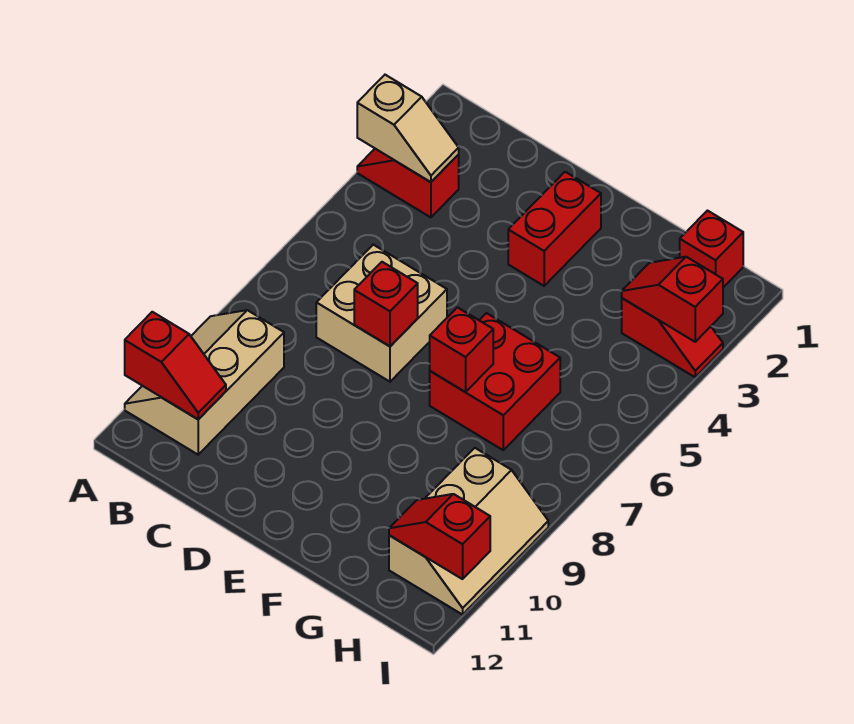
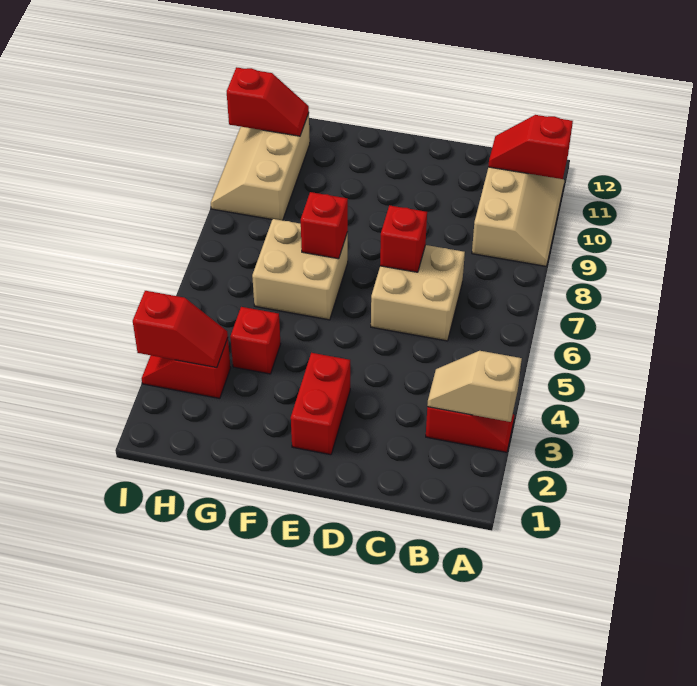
red 2x2 brick [430,313,560,450] -> tan 2x2 brick [252,219,348,320]
red 1x1 brick [680,211,743,287] -> red 1x1 brick moved to [230,307,281,374]

